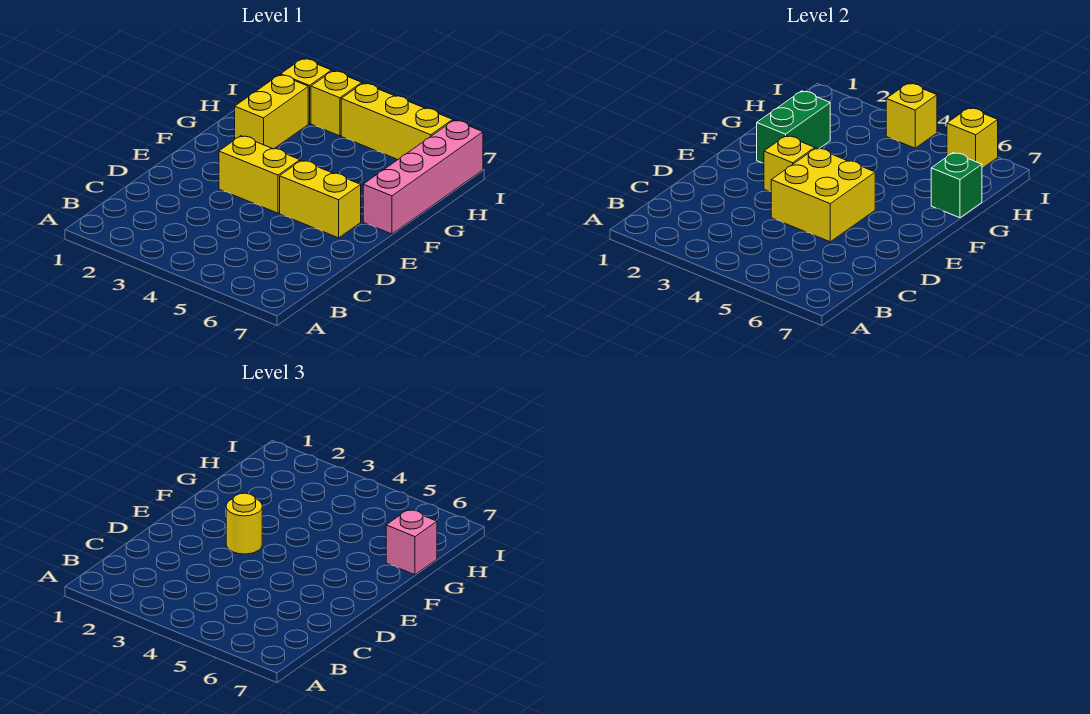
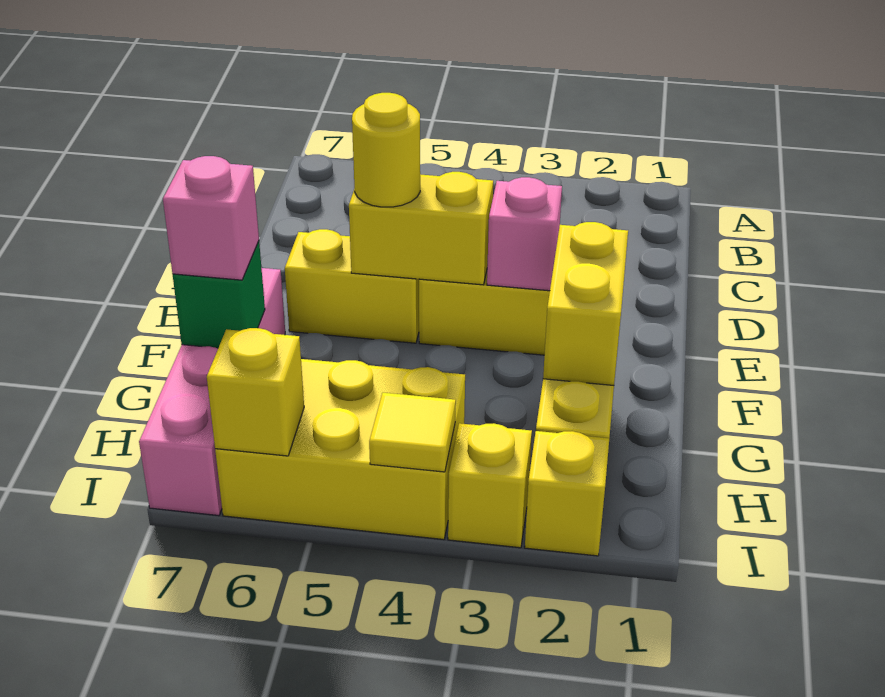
yellow 2x2 brick [771,148,875,242] -> yellow 1x2 brick [349,172,493,285]
yellow 1x1 brick [764,136,815,192] -> pink 1x1 brick [487,177,562,291]
yellow 1x1 round brick [226,493,262,554] -> yellow 1x1 round brick moved to [352,93,420,207]
green 1x2 brick [757,91,830,163] -> yellow 1x2 brick [543,222,628,385]
yellow 1x3 brick [341,83,453,160] -> yellow 2x3 brick [215,359,465,539]
yellow 1x1 brick [886,83,937,148] -> yellow 1x1 tile [369,393,456,472]

